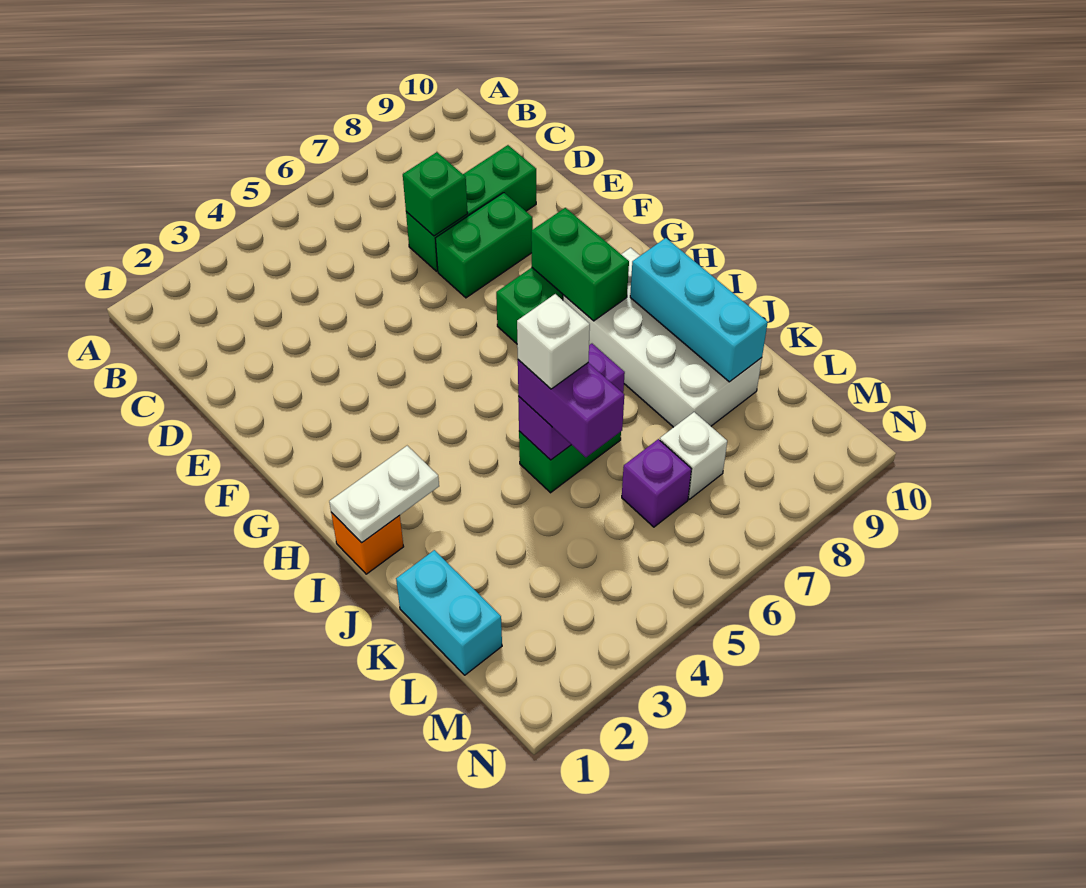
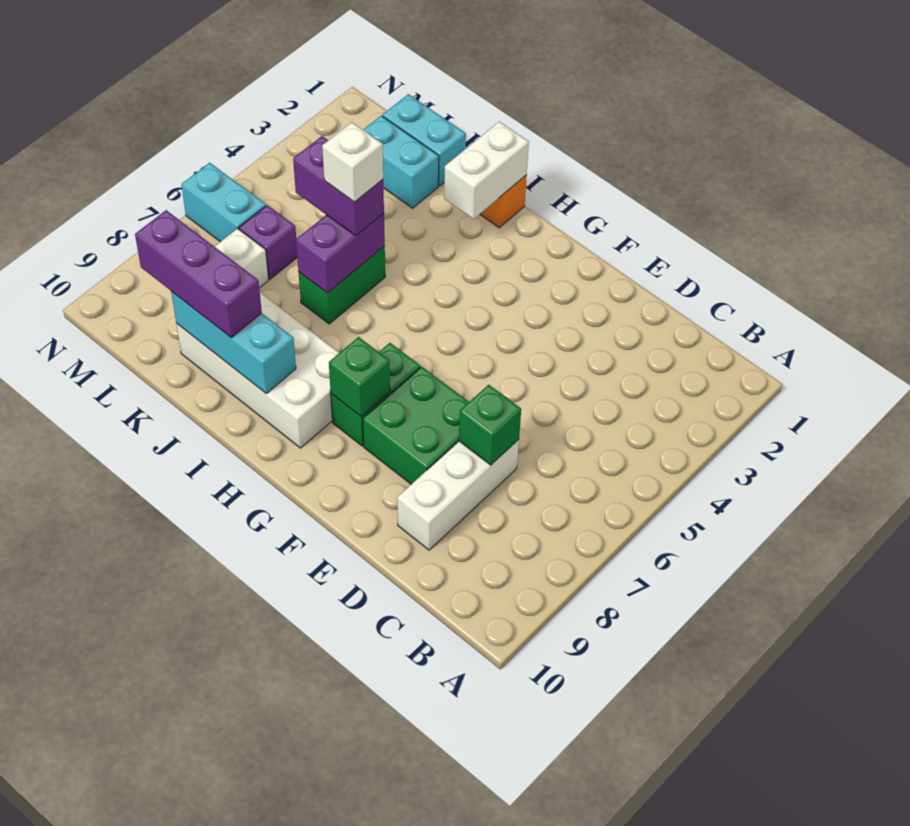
green 1x3 brick [406,145,536,271] -> white 1x3 brick [397,440,519,550]
green 1x2 brick [435,193,533,298] -> green 2x2 brick [363,367,469,484]
green 1x2 brick [531,208,629,321] -> green 1x1 brick [329,337,390,416]
white 1x2 plate [329,446,439,543] -> white 1x2 brick [444,122,529,219]
none -> purple 1x3 brick [135,210,262,337]
none -> cyan 1x2 brick [363,116,439,208]
none -> cyan 1x2 brick [181,163,266,242]

